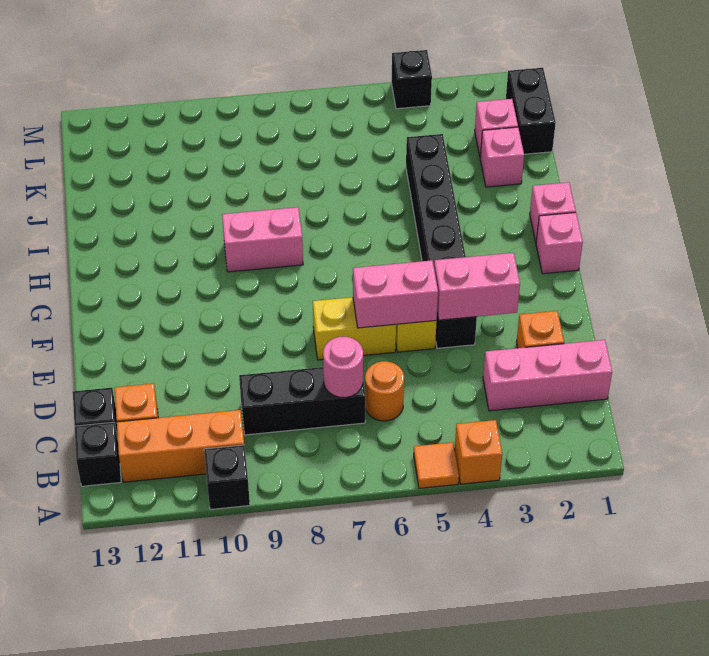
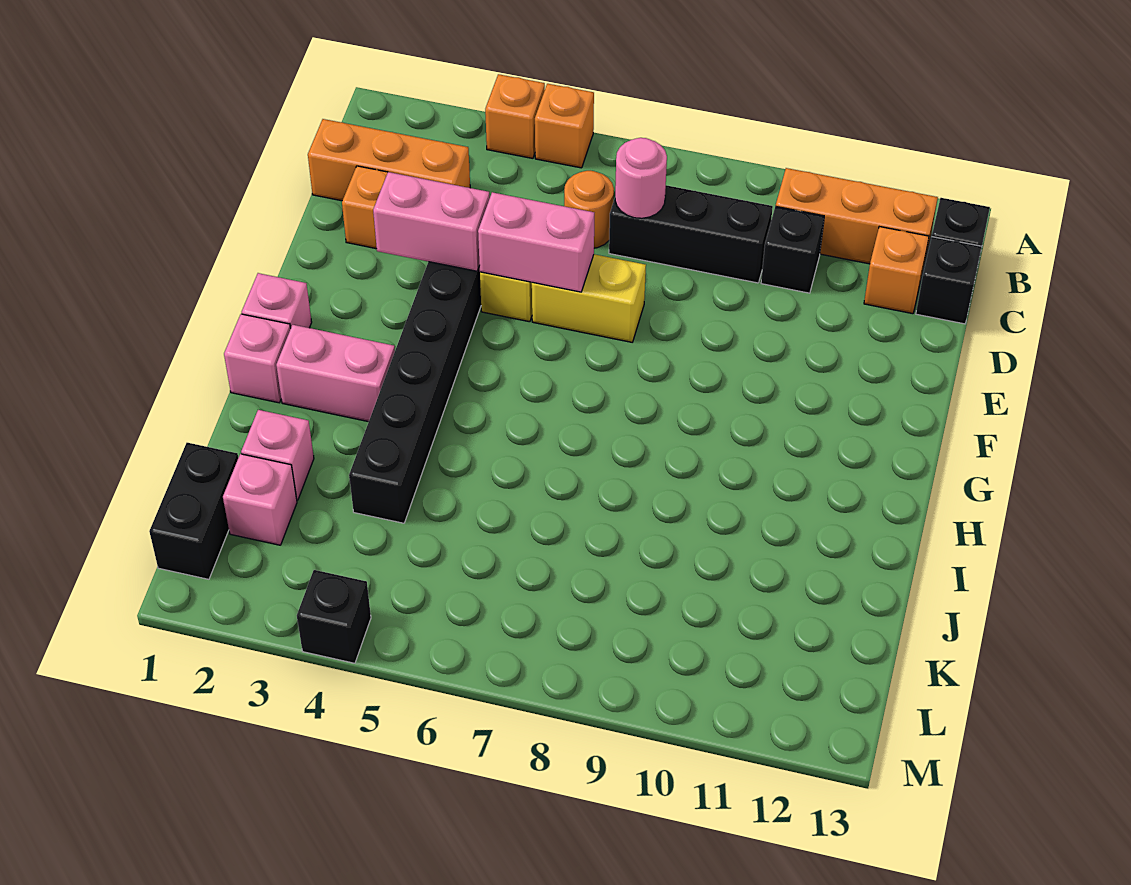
orange 1x1 tile [414,442,459,488] -> orange 1x1 brick [535,84,594,168]
black 1x1 brick [204,445,250,510] -> black 1x1 brick moved to [761,206,824,293]
pink 1x3 brick [483,340,612,411] -> orange 1x3 brick [308,119,470,201]
pink 1x2 brick [222,207,303,272] -> pink 1x2 brick moved to [276,325,395,422]

